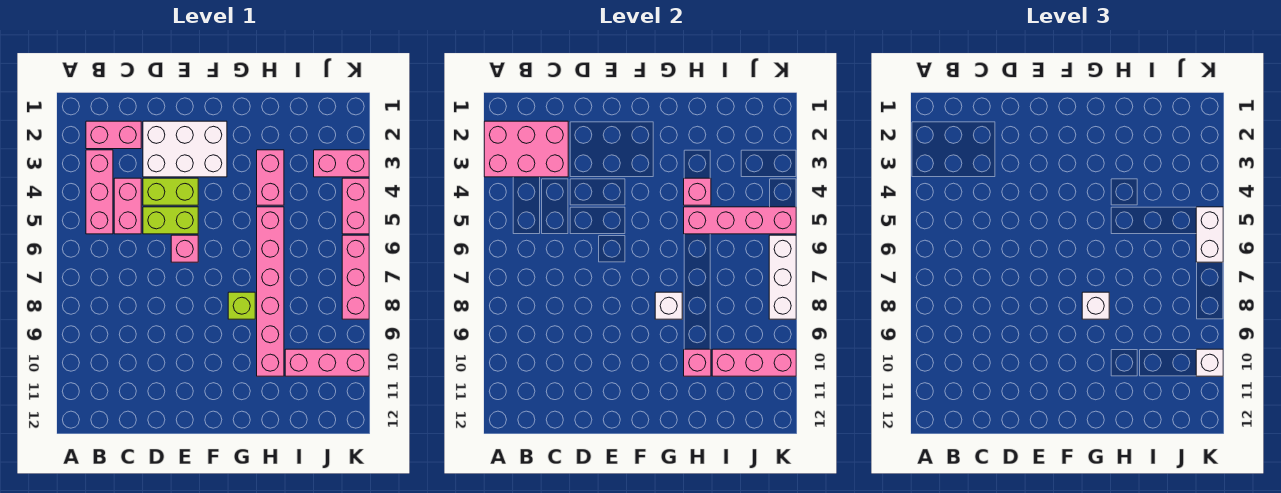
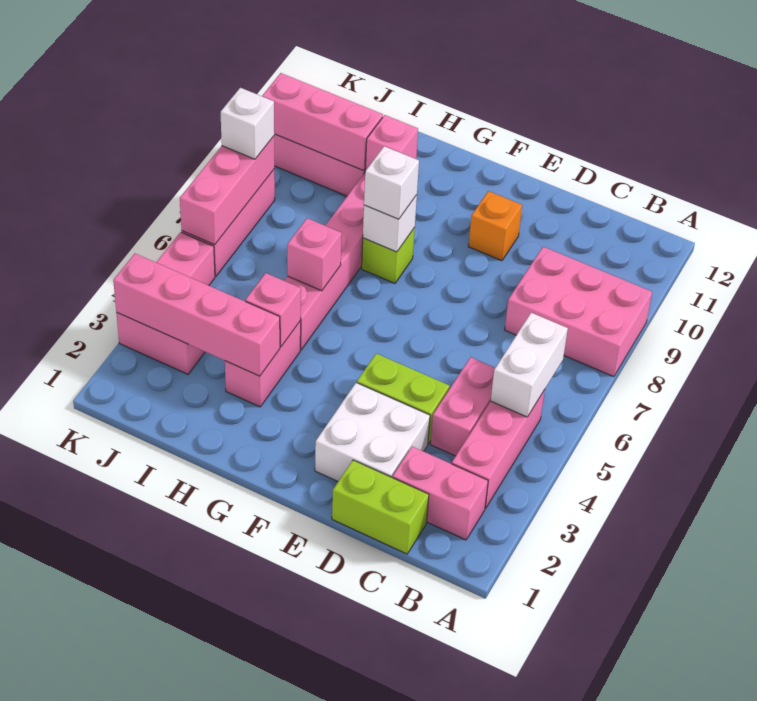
pink 2x3 brick [484,121,568,177] -> pink 2x3 brick moved to [505,247,652,377]
white 2x3 brick [143,121,227,177] -> white 2x2 brick [315,383,430,481]
lime 1x2 brick [143,207,198,234] -> lime 1x2 brick moved to [332,460,429,554]
pink 1x1 brick [171,235,198,262] -> pink 1x1 brick moved to [287,218,342,291]
none -> orange 1x1 brick [468,191,522,261]
pink 1x4 brick [684,207,796,234] -> pink 1x4 brick moved to [113,254,280,376]
white 1x2 brick [1196,207,1223,262] -> white 1x2 brick moved to [491,313,568,417]
white 1x3 brick [769,235,796,319] -> pink 1x3 brick [180,136,274,245]
white 1x1 brick [1196,349,1223,376] -> white 1x1 brick moved to [221,88,274,159]

